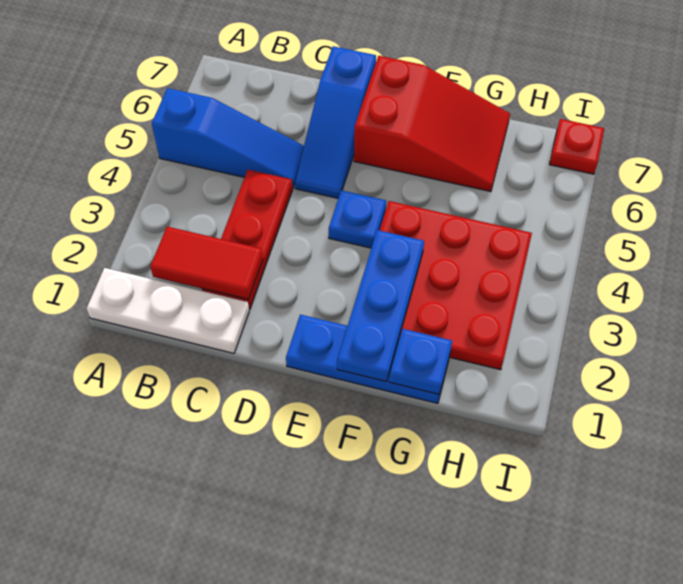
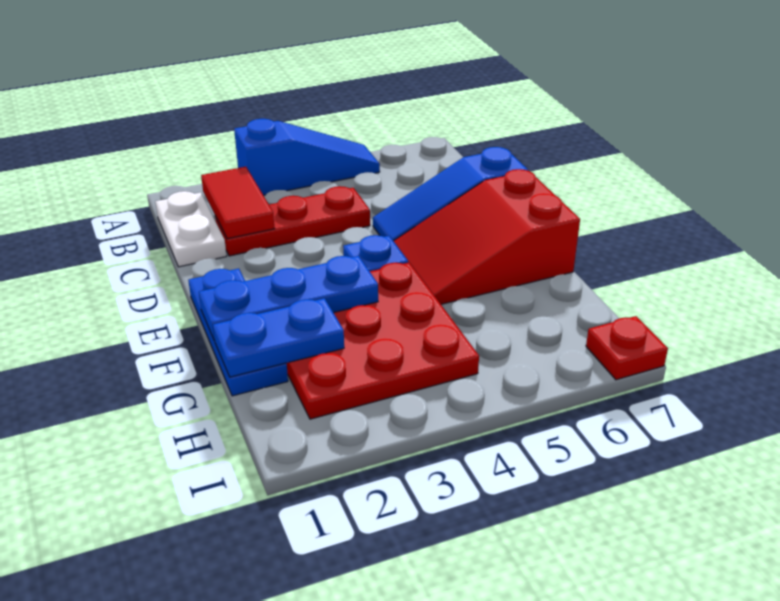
white 1x3 plate [86,268,249,353] -> white 1x2 plate [155,191,227,267]
blue 1x3 slope [152,88,304,188] -> blue 1x3 slope turned to [234,119,380,195]
red 2x3 slope [354,56,510,192] -> red 2x3 slope turned to [394,169,580,304]
blue 1x1 plate [389,329,452,395] -> blue 1x2 plate [213,298,344,377]

